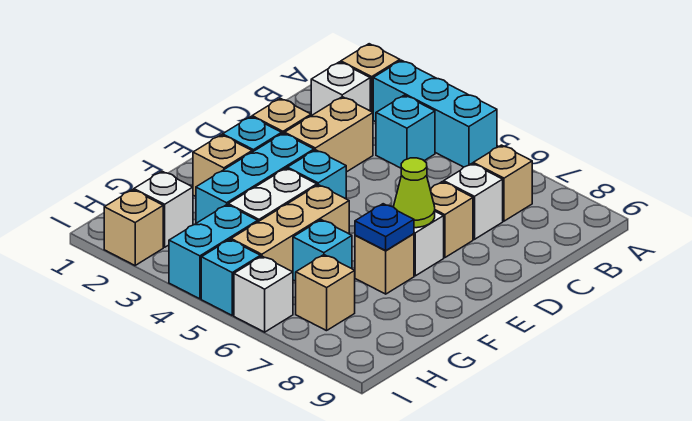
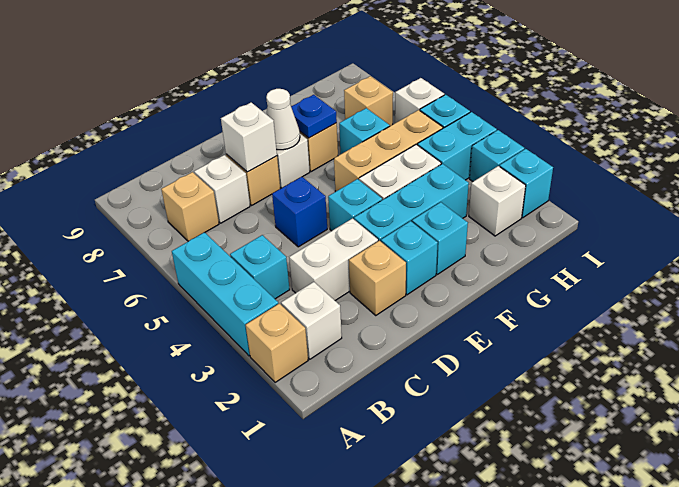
tan 1x2 brick [285,97,373,172] -> white 1x2 brick [289,218,378,301]
none -> blue 1x1 brick [272,177,327,247]
none -> white 1x1 brick [221,103,277,172]
lime 1x1 cone [394,158,435,228] -> white 1x1 cone [266,89,300,150]
tan 1x1 brick [193,135,252,196] -> cyan 1x1 brick [412,202,468,274]
tan 1x1 brick [104,190,163,265] -> cyan 1x1 brick [500,149,553,218]
none -> cyan 1x1 brick [470,130,524,181]

